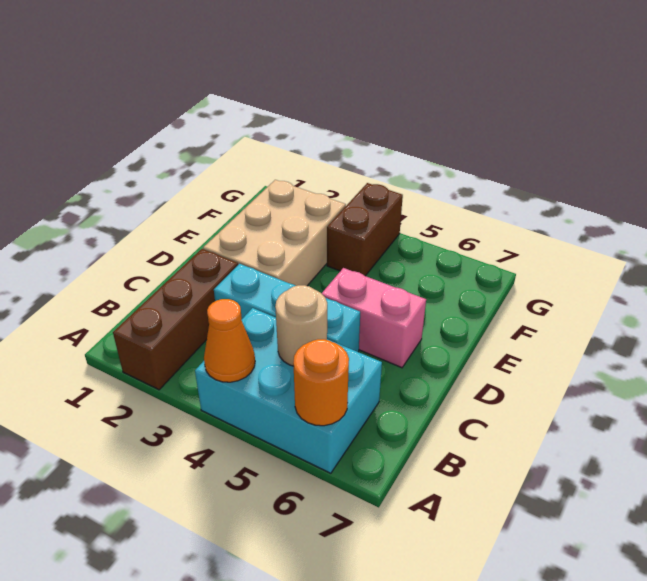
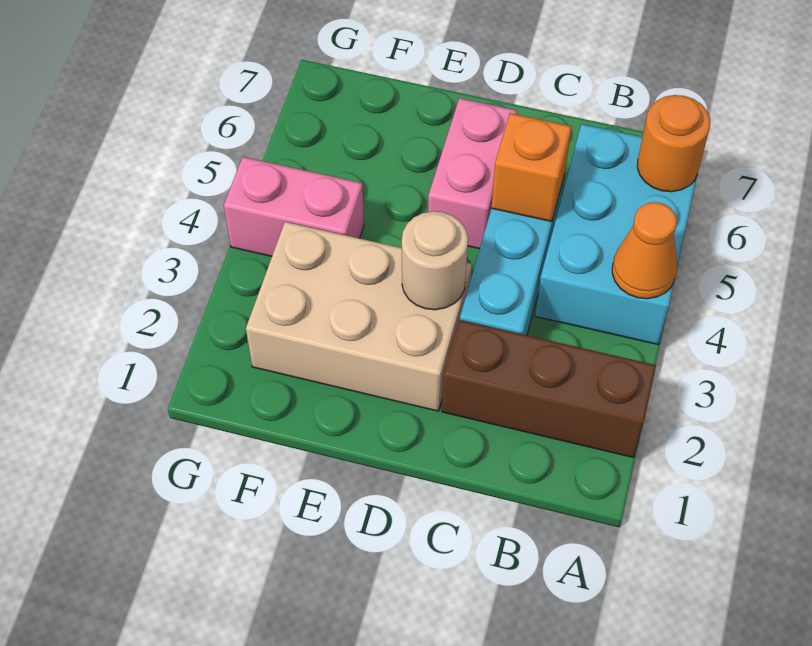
tan 1x1 round brick [275,285,327,366] -> tan 1x1 round brick moved to [402,211,468,310]
none -> orange 1x1 brick [492,113,572,222]
brown 1x2 brick [327,183,403,276] -> pink 1x2 brick [224,157,364,256]

